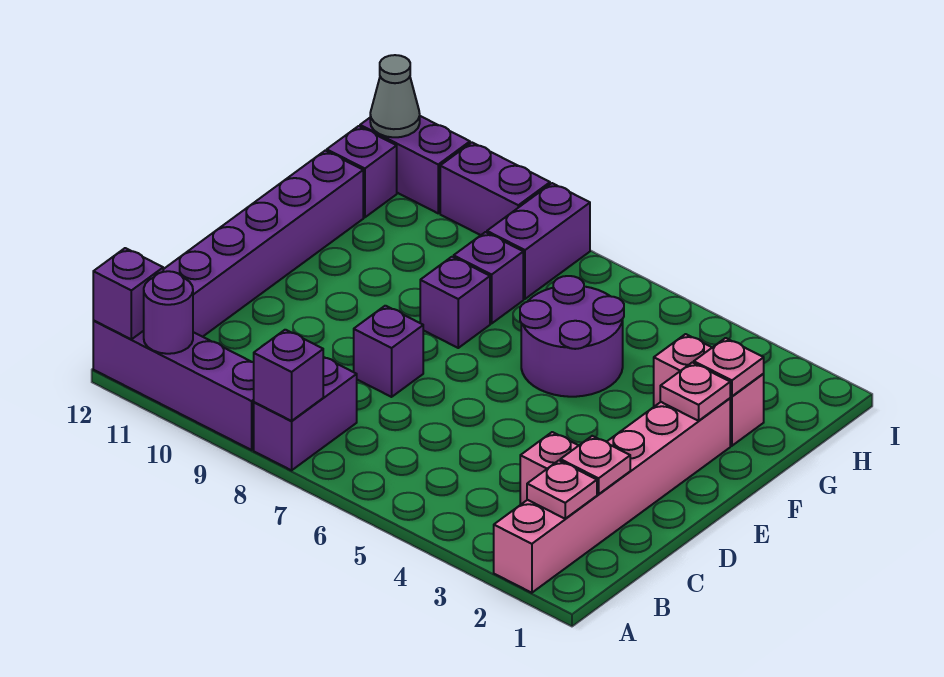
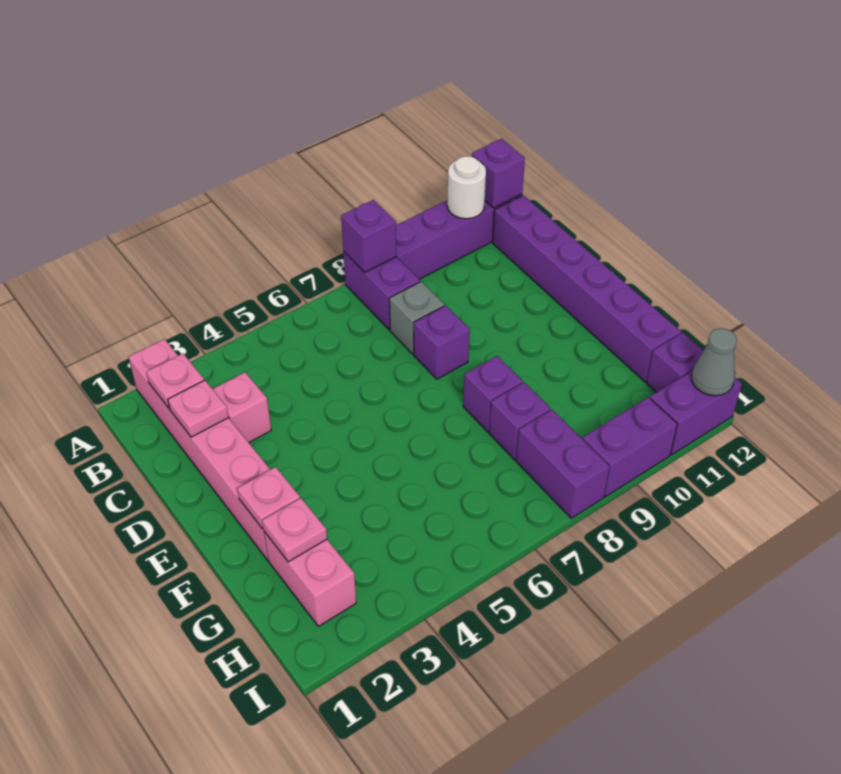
purple 1x1 round brick [144,271,193,354] -> white 1x1 round brick [447,156,486,219]
none -> grey 1x1 brick [389,282,445,354]
purple 2x2 round brick [520,276,624,397] -> none
pink 1x2 brick [654,334,764,446] -> pink 1x2 brick turned to [264,532,356,626]

